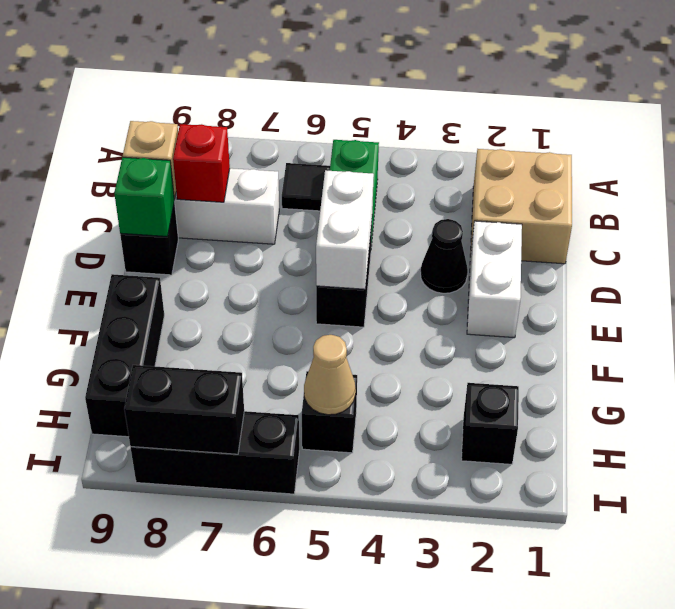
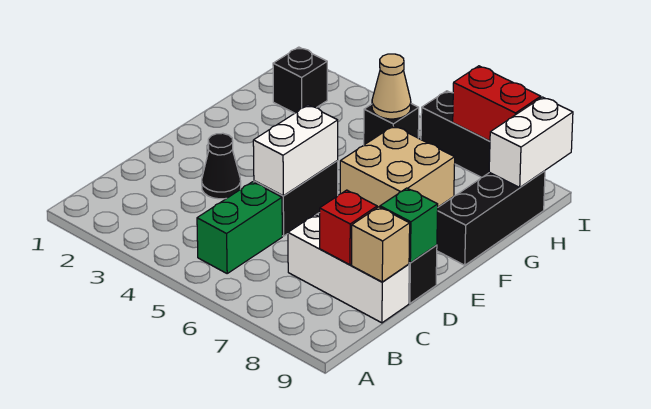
tan 2x2 brick [470,149,572,264] -> tan 2x2 brick moved to [340,126,455,207]
black 1x1 tile [282,163,330,211] -> none
white 1x2 brick [467,221,522,338] -> white 1x2 brick moved to [489,97,573,187]
black 1x2 brick [124,365,244,454] -> red 1x2 brick [453,66,541,141]

